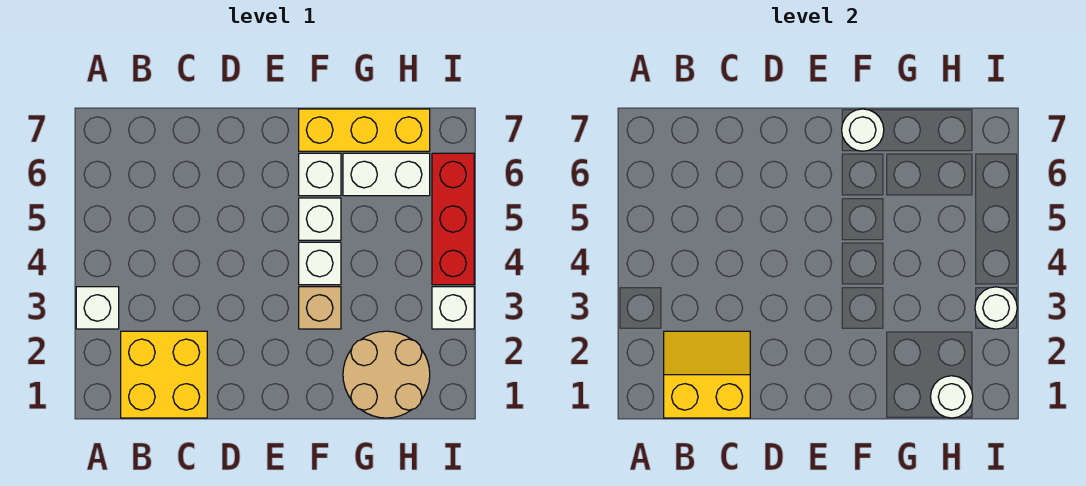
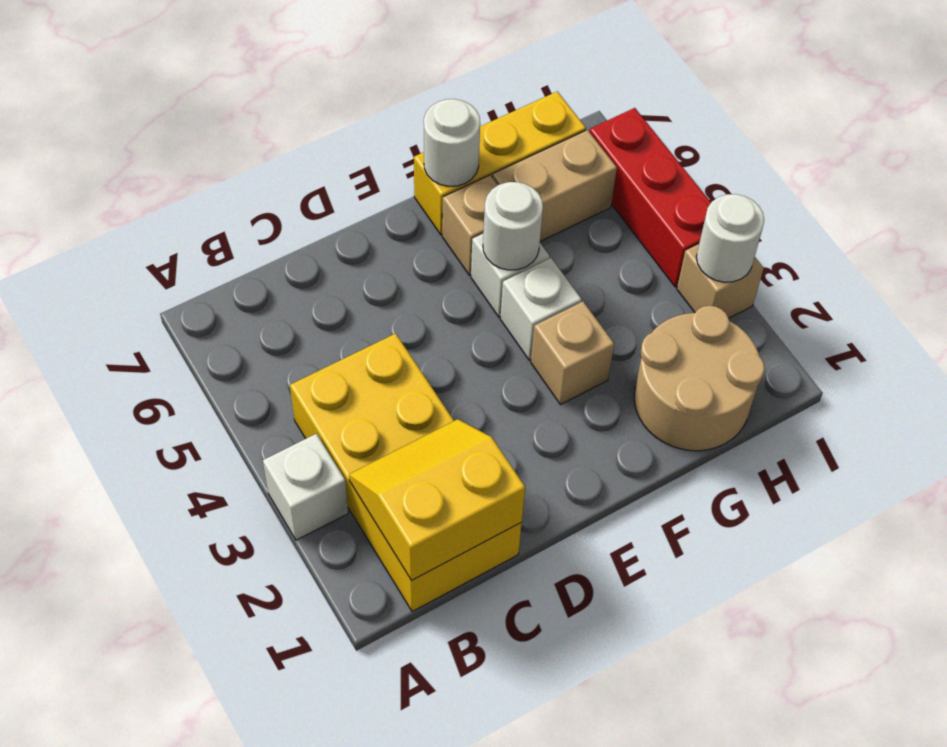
yellow 2x2 brick [121,331,207,418] -> yellow 2x4 brick [290,334,522,612]
white 1x1 brick [299,153,341,196] -> tan 1x1 brick [442,175,498,275]
white 1x2 brick [343,153,430,196] -> tan 1x2 brick [492,130,617,241]
white 1x1 round brick [931,376,973,418] -> white 1x1 round brick moved to [483,182,543,270]
white 1x1 brick [432,287,474,329] -> tan 1x1 brick [677,244,764,318]

